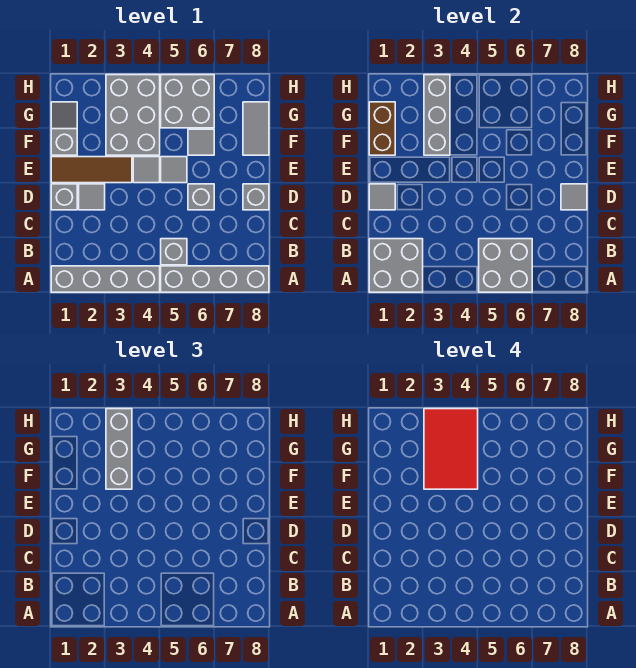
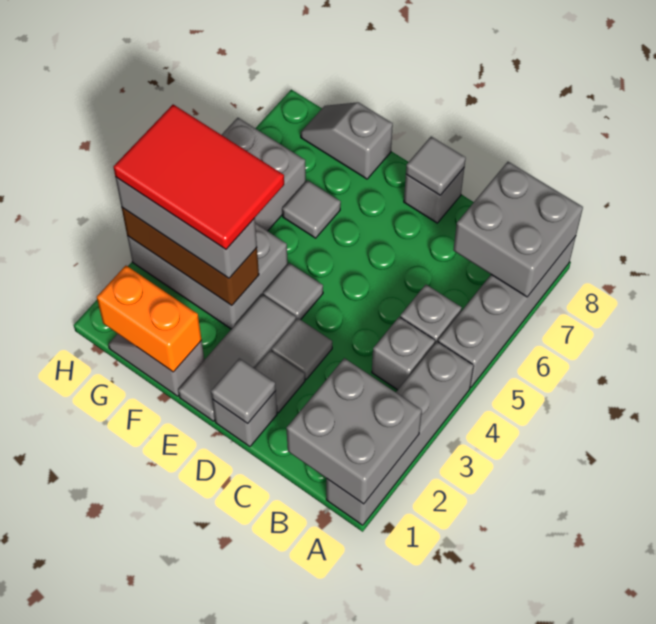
grey 2x2 brick [479,239,532,292] -> grey 2x2 brick moved to [453,162,583,297]
grey 1x1 brick [188,184,214,210] -> grey 1x1 brick moved to [372,317,435,390]
brown 1x3 tile [51,157,132,183] -> grey 1x3 tile [178,294,296,421]
grey 1x1 tile [161,157,187,183] -> grey 1x1 tile moved to [271,318,332,379]
brown 1x2 brick [369,102,395,155] -> orange 1x2 brick [97,266,201,372]
grey 1x3 brick [424,75,450,155] -> brown 1x3 brick [122,208,259,306]
grey 1x2 tile [243,102,269,155] -> grey 1x2 slope [300,102,393,179]

